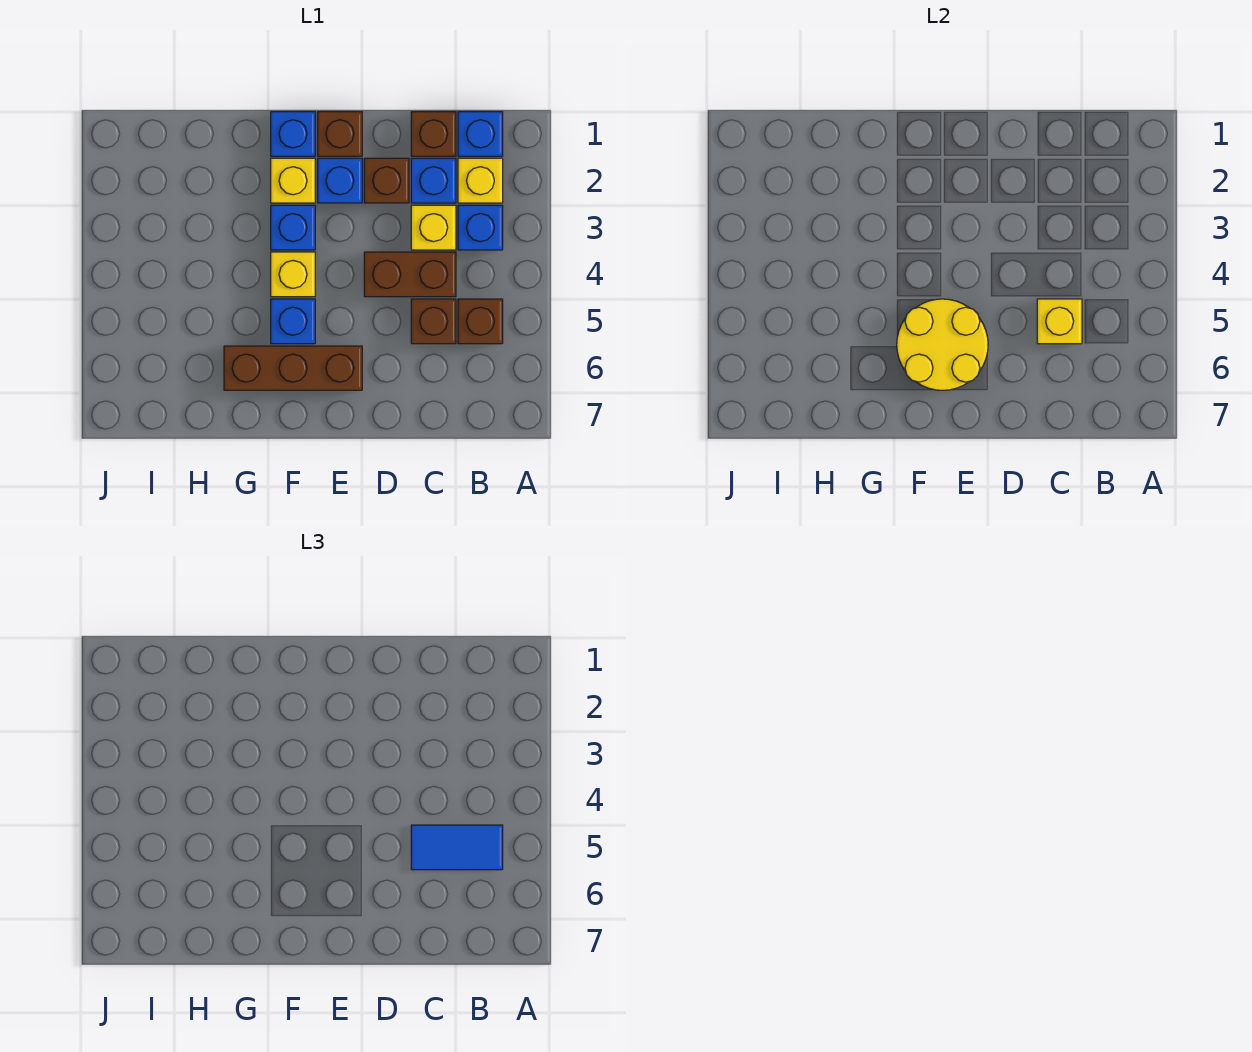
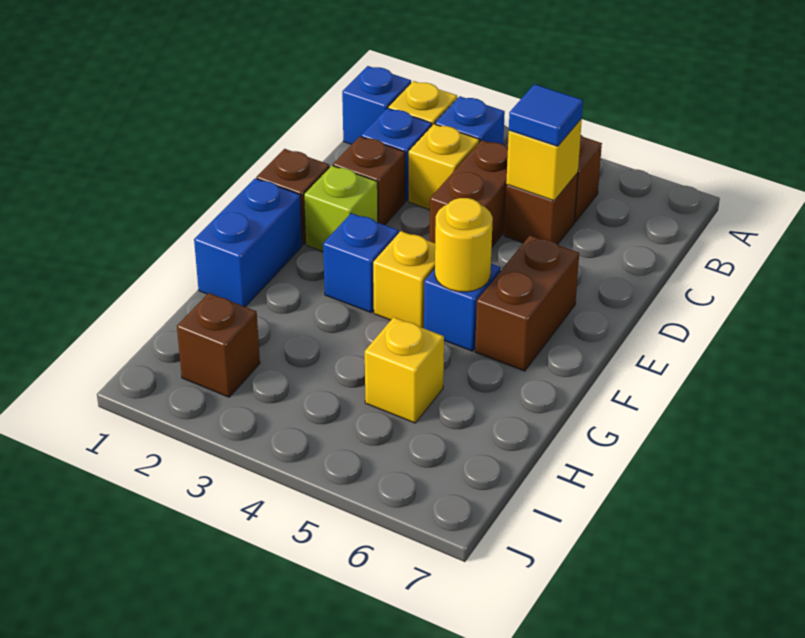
blue 1x2 tile [411,825,503,870] -> blue 1x1 tile [509,84,583,146]
brown 1x1 brick [411,112,456,156] -> brown 1x1 brick moved to [177,293,260,397]
blue 1x1 brick [318,158,362,203] -> lime 1x1 brick [304,166,378,251]
yellow 2x2 round brick [897,299,988,390] -> yellow 1x1 round brick [435,198,493,292]
brown 1x3 brick [224,346,362,390] -> brown 1x2 brick [475,236,579,371]
blue 1x1 brick [271,112,315,156] -> blue 1x2 brick [194,178,302,307]
yellow 1x1 brick [271,158,315,203] -> yellow 1x1 brick moved to [365,317,444,423]

